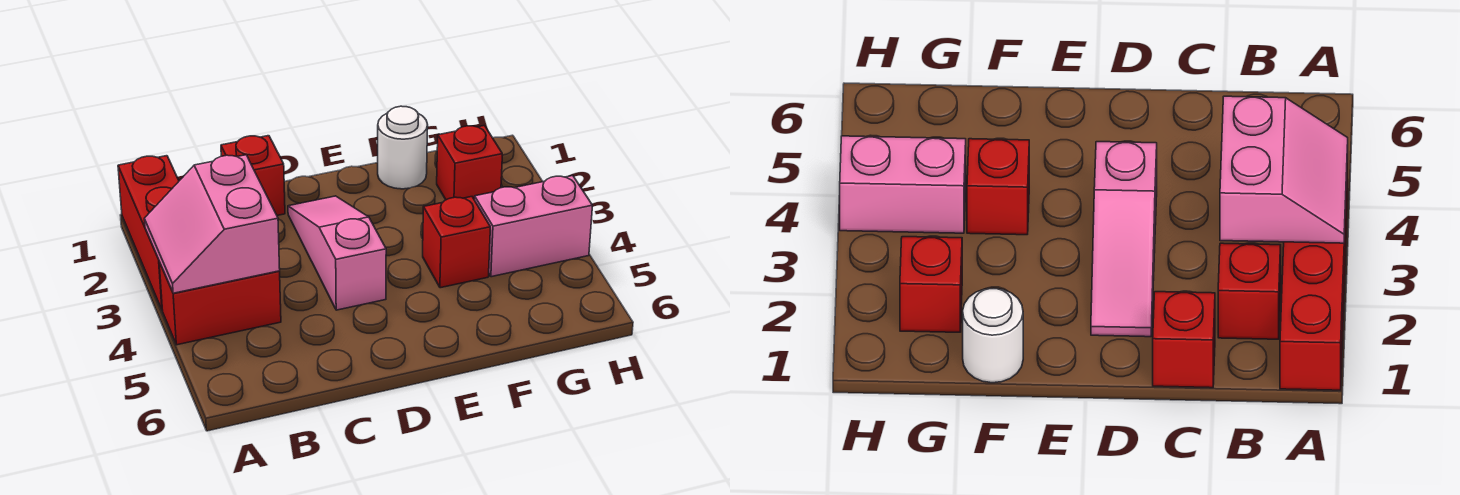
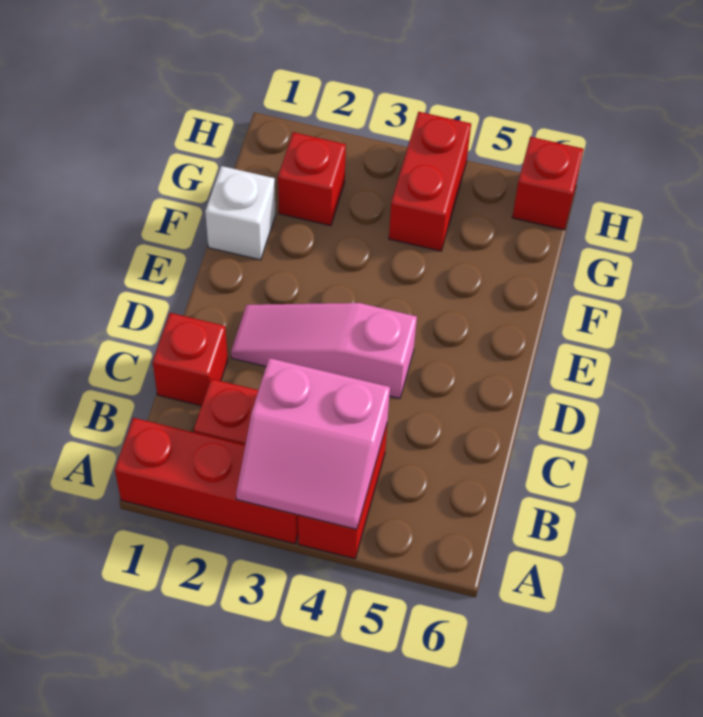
white 1x1 round brick [378,106,428,189] -> white 1x1 brick [205,166,276,260]
red 1x1 brick [423,197,490,288] -> red 1x1 brick moved to [512,137,584,230]
pink 1x2 brick [474,176,593,277] -> red 1x2 brick [389,112,471,251]

